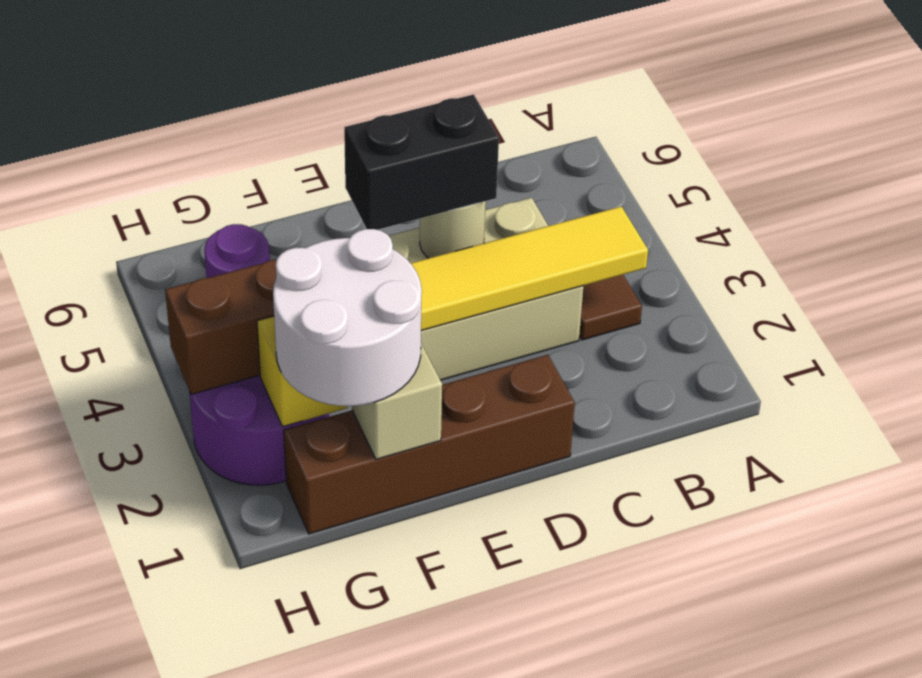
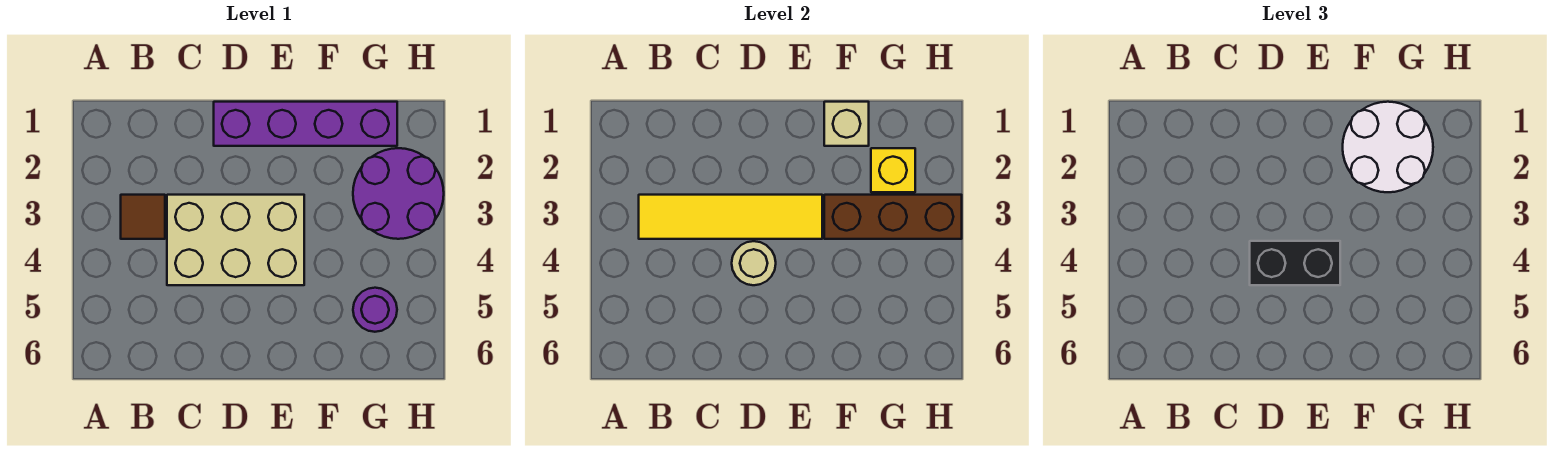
brown 1x4 brick [284,355,575,534] -> purple 1x4 brick [214,102,397,146]

